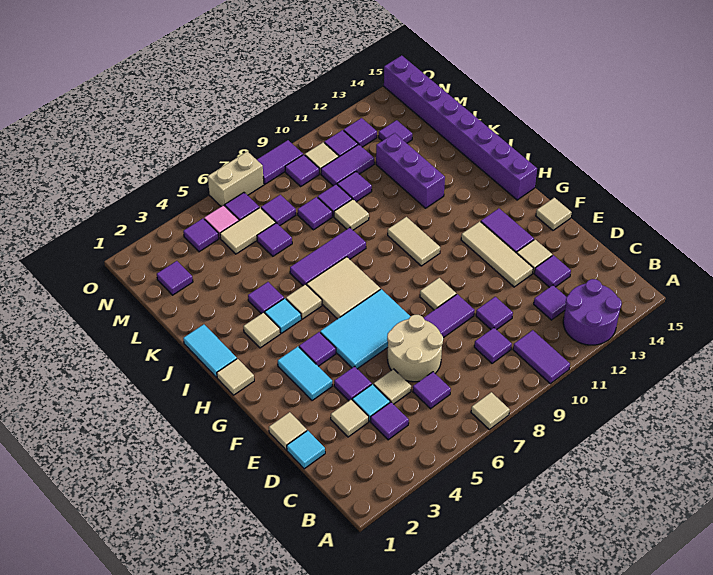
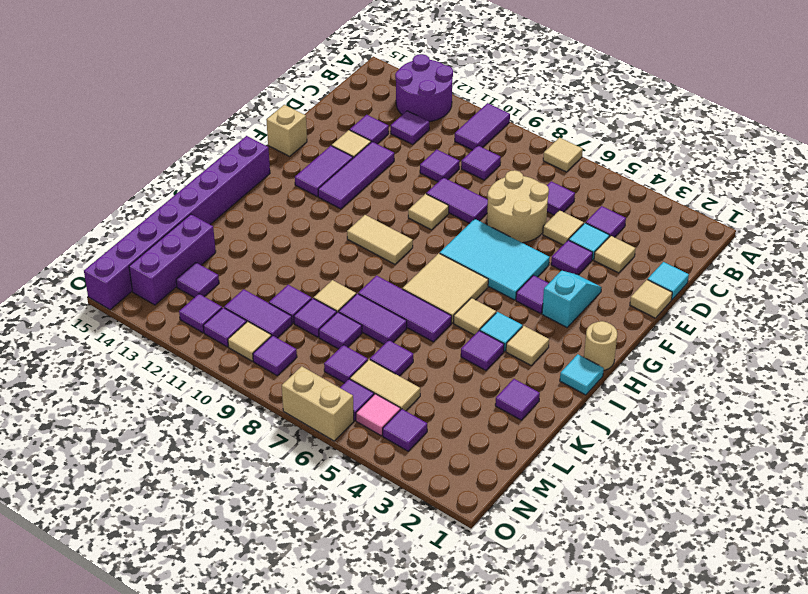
tan 1x3 tile [461,222,533,287] -> purple 1x3 tile [318,142,394,209]
cyan 1x2 tile [278,347,332,401] -> cyan 1x2 slope [542,271,602,327]
tan 1x1 tile [536,198,572,230] -> tan 1x1 brick [266,105,307,156]
tan 1x1 tile [217,359,254,395] -> tan 1x1 round brick [584,321,617,370]
tan 1x2 tile [388,217,440,266] -> tan 1x2 tile turned to [347,215,413,264]
cyan 1x2 tile [183,324,237,377] -> cyan 1x1 tile [560,354,604,395]
purple 1x3 brick [376,133,445,208] -> purple 1x3 brick moved to [129,214,216,305]
purple 1x1 tile [157,261,193,295] -> purple 1x1 tile moved to [495,379,540,420]
purple 1x2 tile [257,140,303,184] -> purple 1x2 tile moved to [339,294,407,344]

